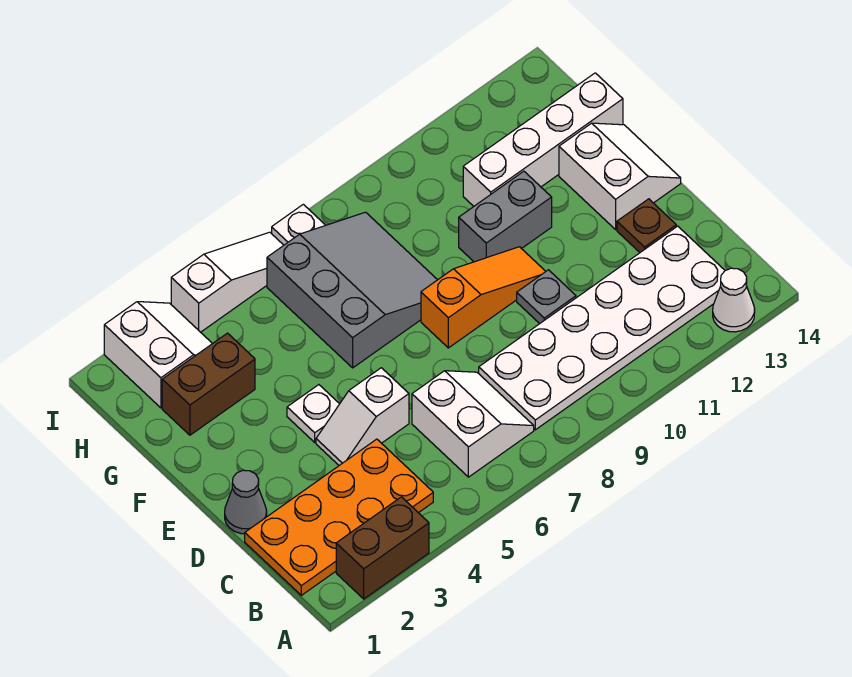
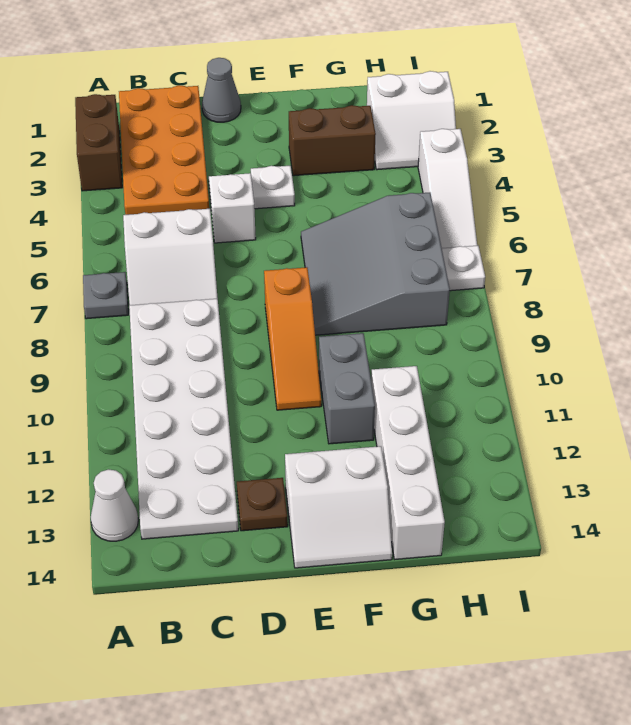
grey 1x1 plate [517,270,576,324] -> grey 1x1 plate moved to [83,272,128,319]
grey 3x3 slope [267,212,437,368] -> grey 3x3 slope turned to [301,193,450,335]
brown 1x2 brick [162,333,255,435] -> brown 1x2 brick turned to [289,105,376,176]

